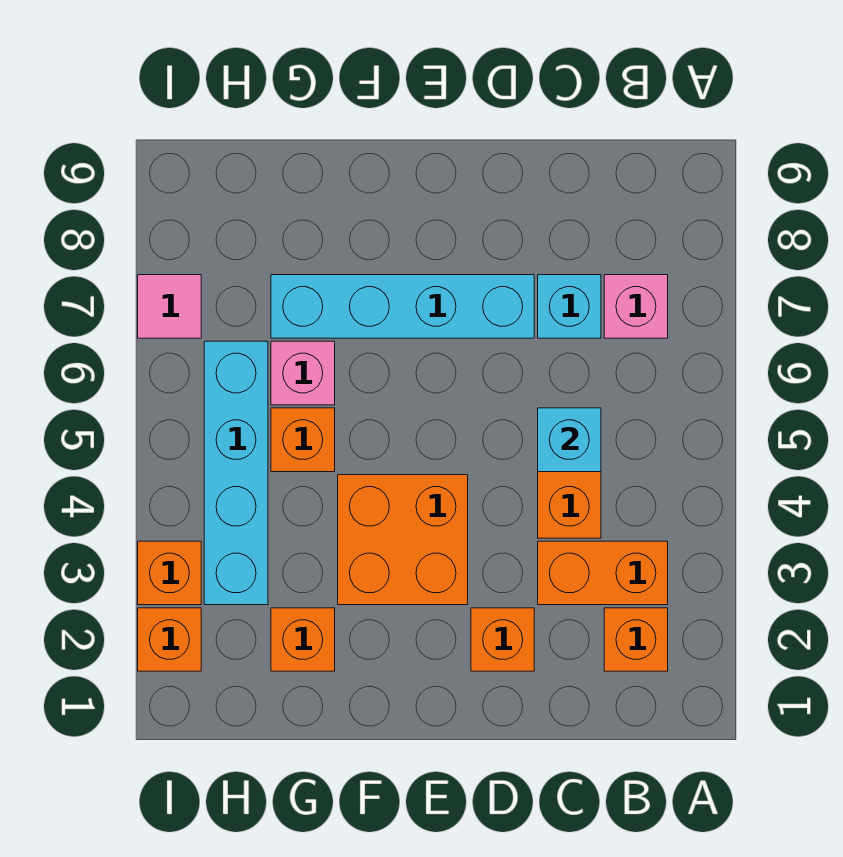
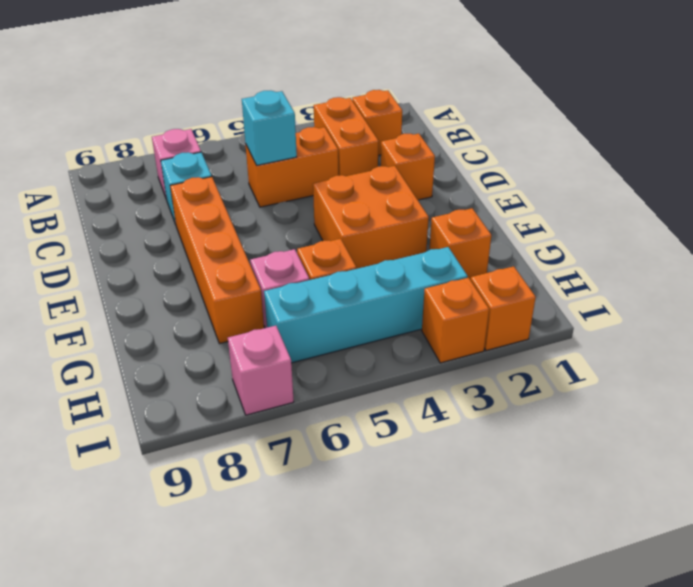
cyan 1x4 brick [271,275,534,338] -> orange 1x4 brick [170,177,264,344]
pink 1x1 tile [138,275,201,338] -> pink 1x1 brick [228,326,294,415]

